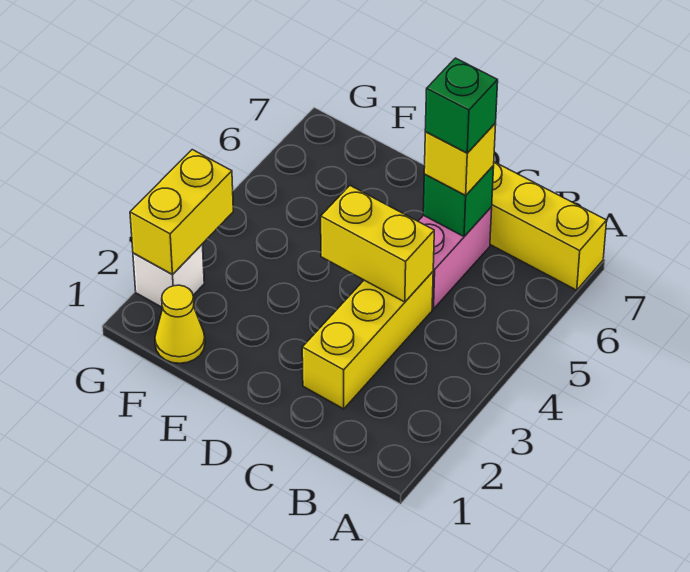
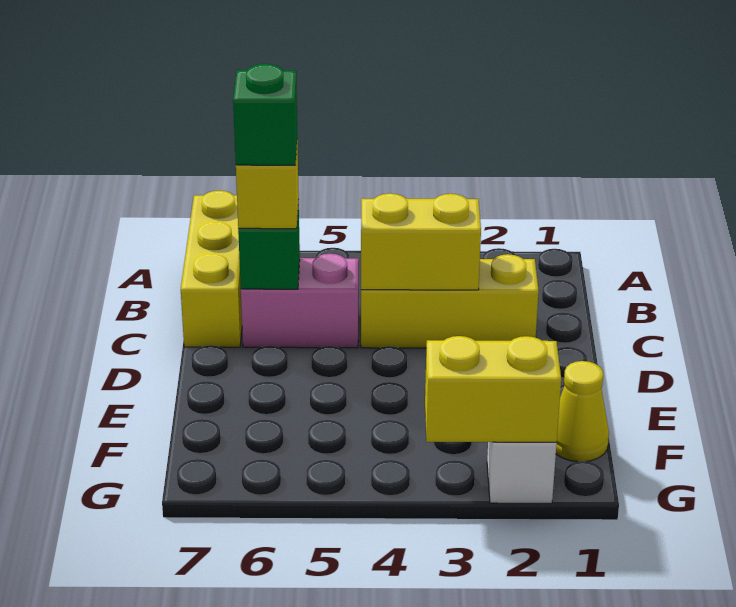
yellow 1x2 brick [321,186,434,302] -> yellow 1x2 brick turned to [361,193,481,290]

